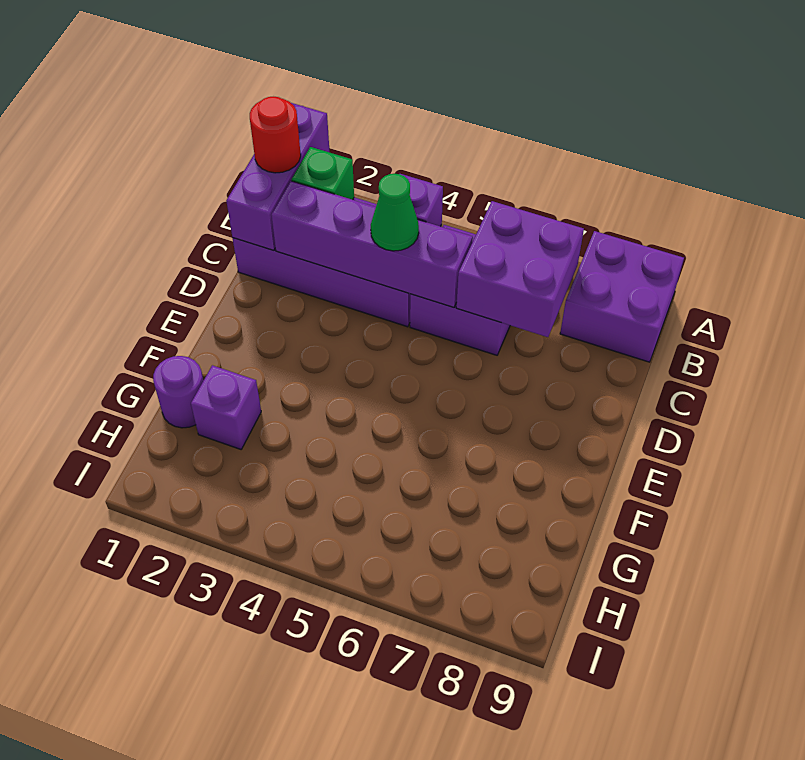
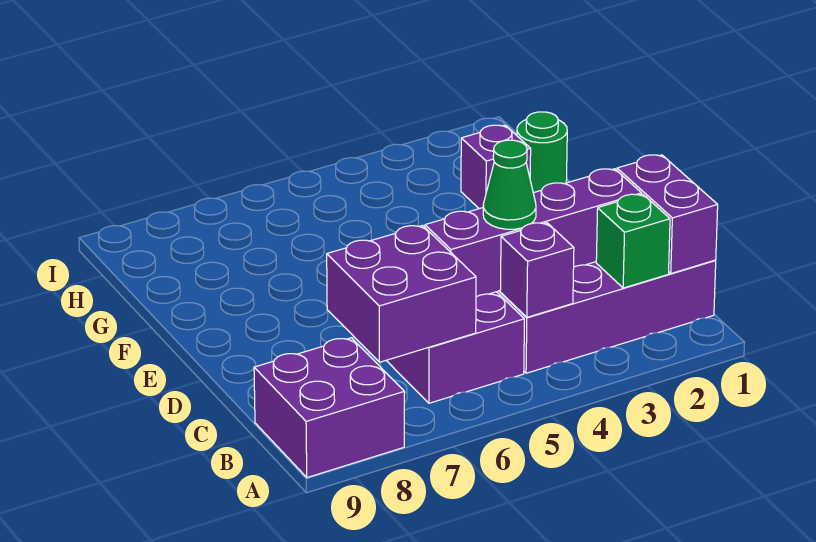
purple 1x3 brick [226,103,330,250] -> purple 1x2 brick [617,155,718,273]
red 1x1 round brick [250,97,301,173] -> none
purple 1x1 round brick [153,356,204,428] -> green 1x1 round brick [517,112,567,193]

